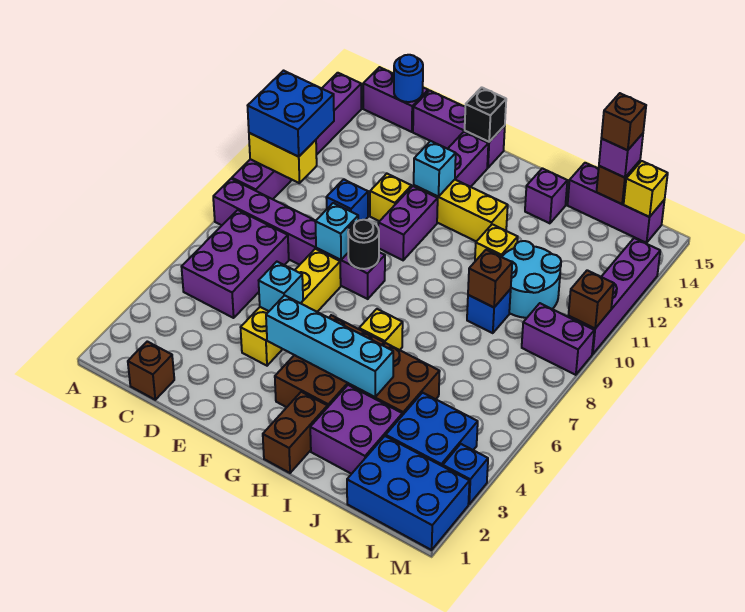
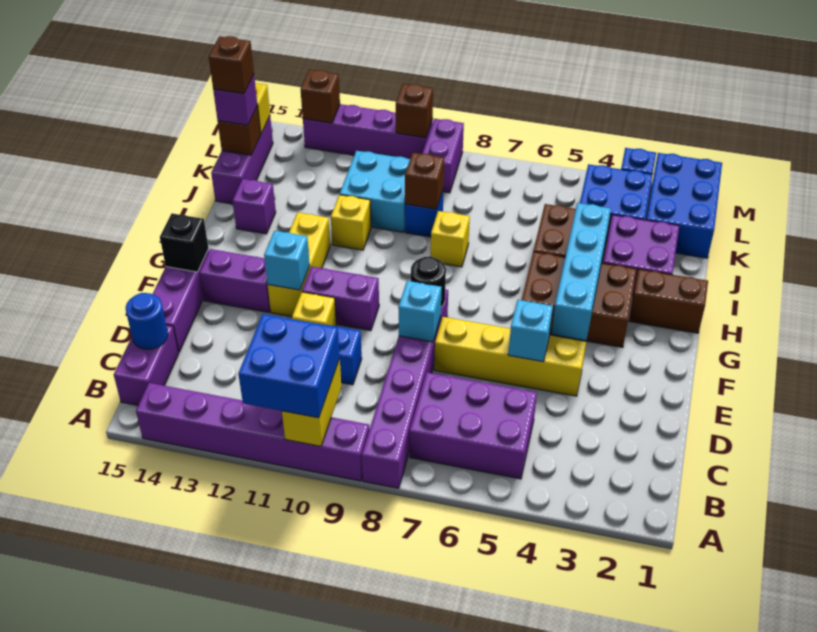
brown 1x1 brick [128,341,174,400] -> brown 1x1 brick moved to [301,70,340,123]
yellow 1x1 brick [359,309,403,350] -> yellow 1x1 brick moved to [431,211,470,267]
cyan 2x2 round brick [502,241,561,318] -> cyan 2x2 brick [340,151,410,232]

